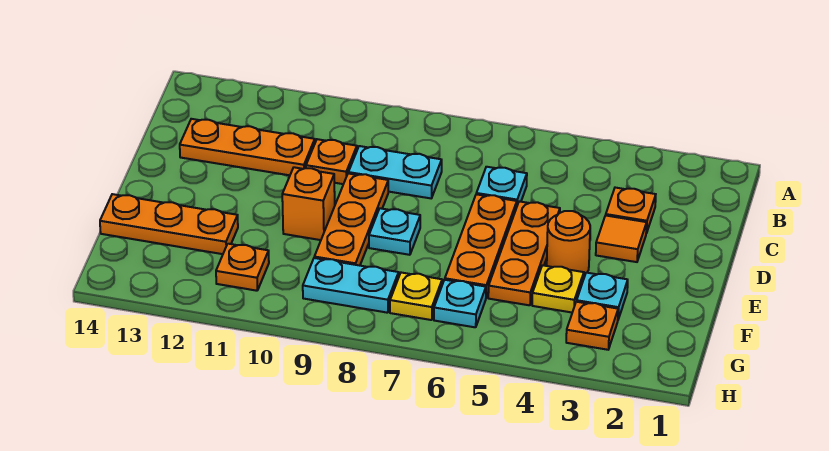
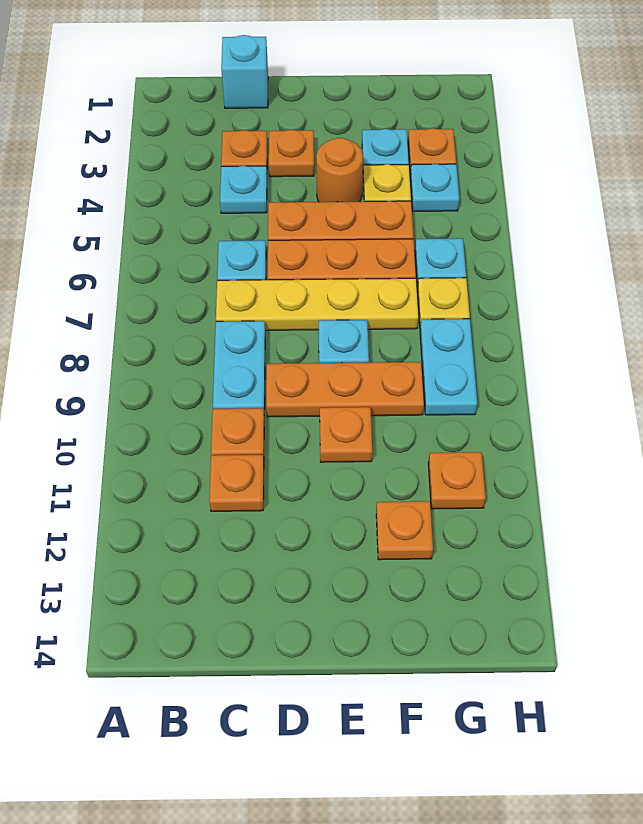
none -> cyan 1x1 brick [221,35,268,108]
none -> cyan 1x1 plate [220,166,267,213]
none -> yellow 1x4 plate [216,278,419,330]
orange 1x3 plate [180,119,315,175] -> orange 1x1 plate [209,455,264,511]
orange 1x1 tile [596,215,647,262] -> orange 1x1 plate [269,130,314,177]
orange 1x1 brick [282,167,335,240] -> orange 1x1 plate [320,407,372,462]
orange 1x3 plate [100,194,238,254] -> orange 1x1 plate [376,501,433,560]
none -> cyan 1x1 plate [410,164,459,211]

